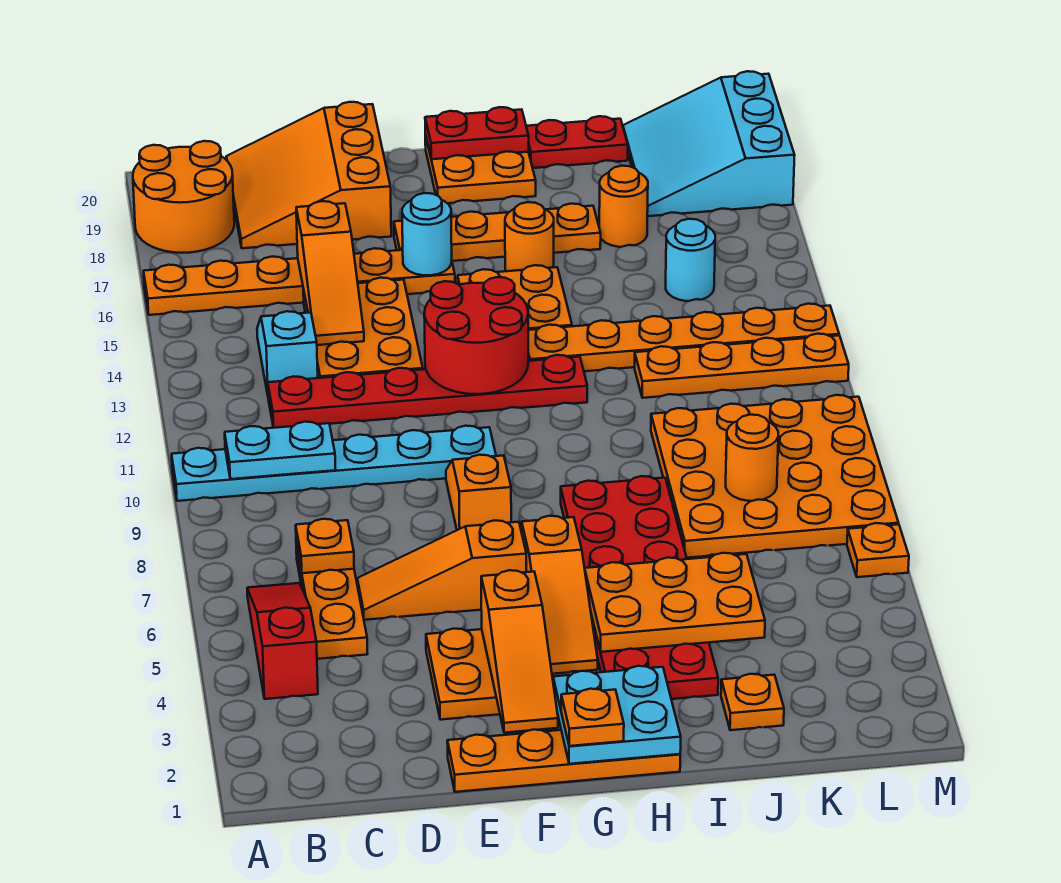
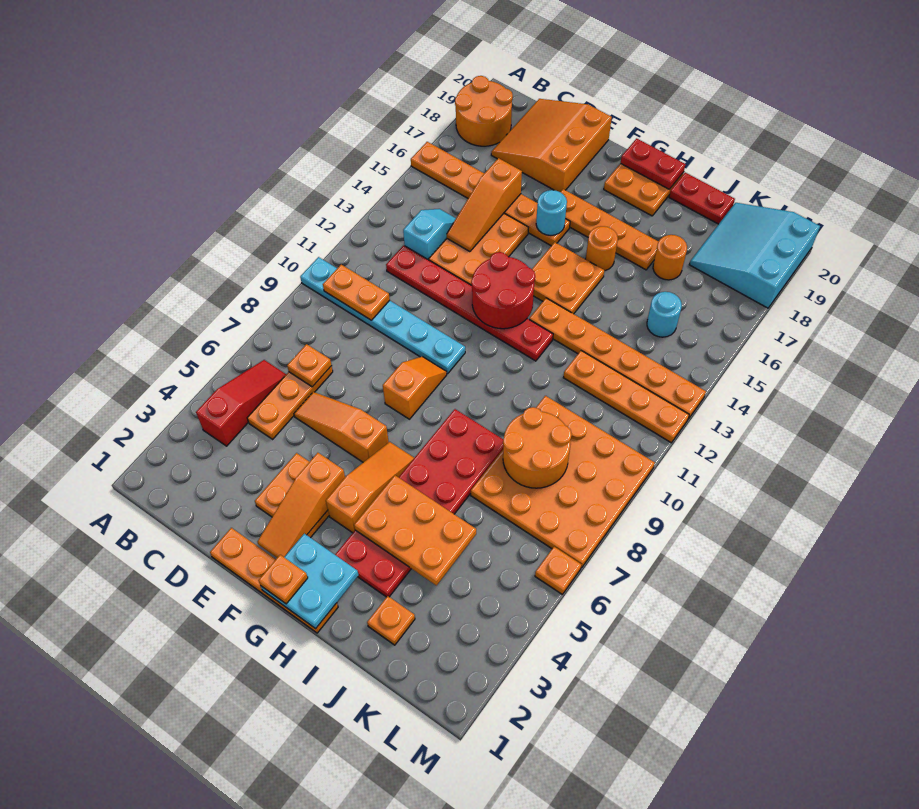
cyan 1x2 plate [225,422,336,479] -> orange 1x2 plate [323,265,390,320]
orange 1x3 slope [522,516,598,674] -> orange 1x3 slope turned to [326,442,414,533]
orange 1x1 round brick [726,415,778,501] -> orange 2x2 round brick [503,407,572,488]

